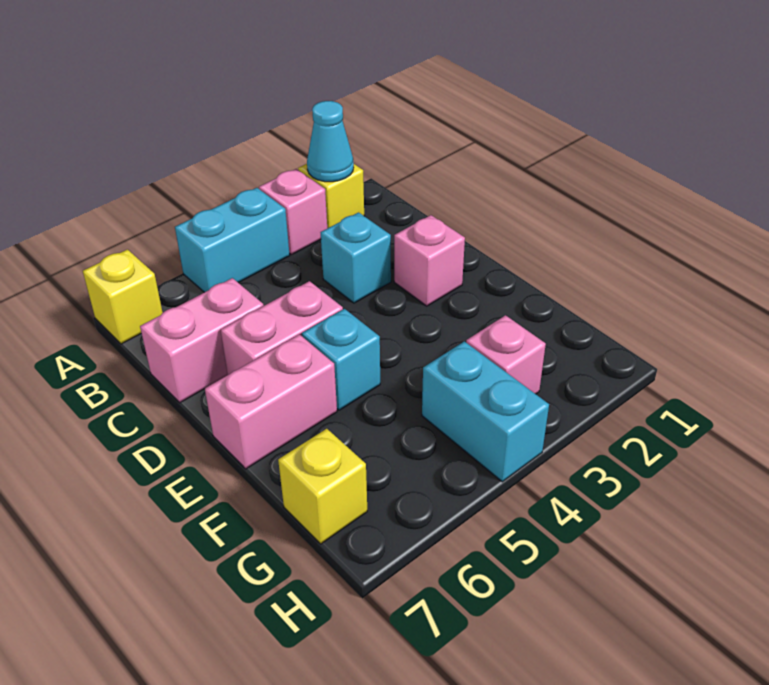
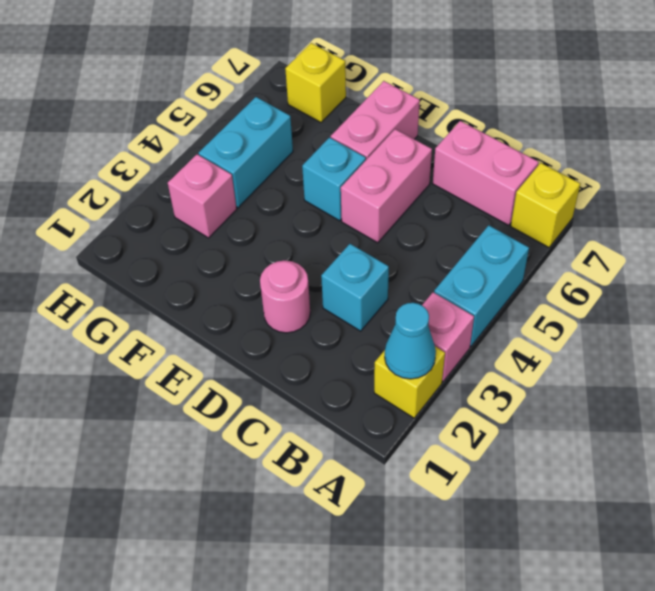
pink 1x2 brick [140,278,264,403] -> pink 1x2 brick turned to [433,121,539,225]
pink 1x1 brick [394,215,465,306] -> pink 1x1 round brick [260,260,310,333]
cyan 1x2 brick [422,341,549,482] -> cyan 1x2 brick turned to [199,97,293,208]

